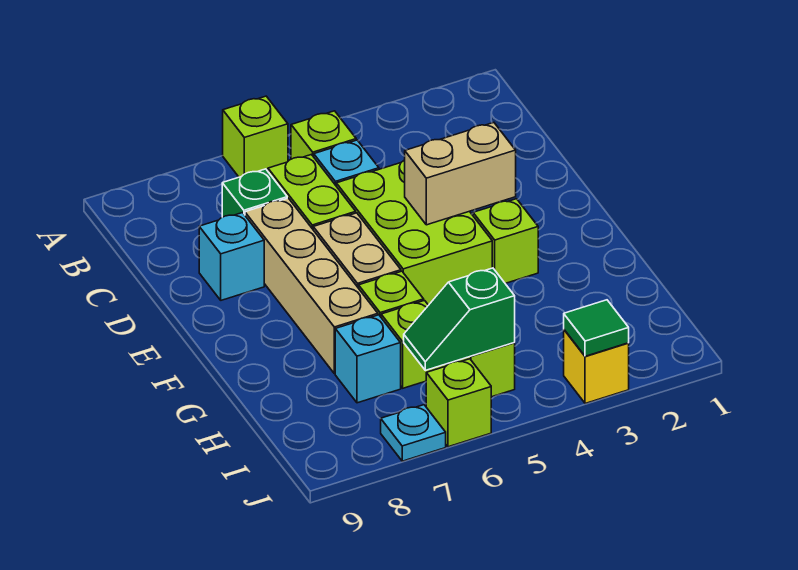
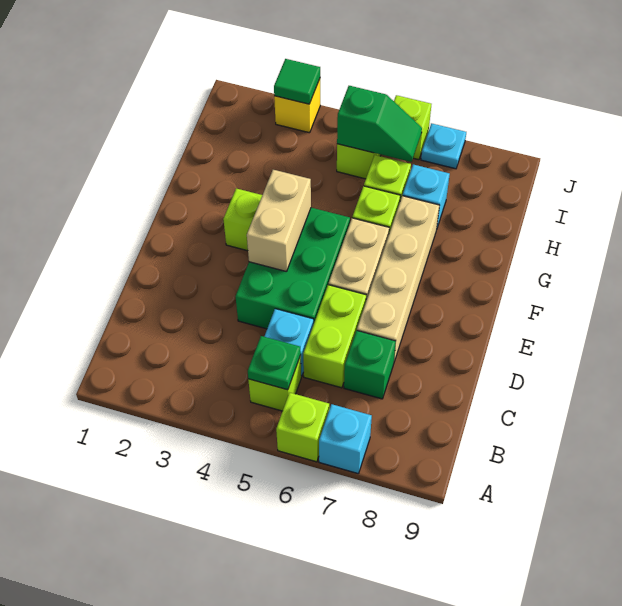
none -> green 1x1 plate [248,336,301,390]
lime 2x3 brick [336,160,492,305] -> green 2x3 brick [235,208,350,329]
cyan 1x1 brick [199,213,264,300] -> cyan 1x1 brick moved to [319,404,372,474]
tan 1x2 brick [405,123,516,225] -> tan 1x2 brick turned to [247,170,311,272]

